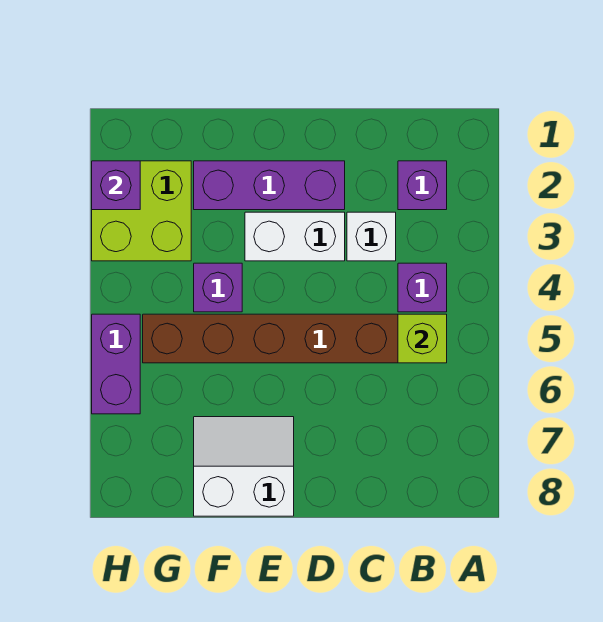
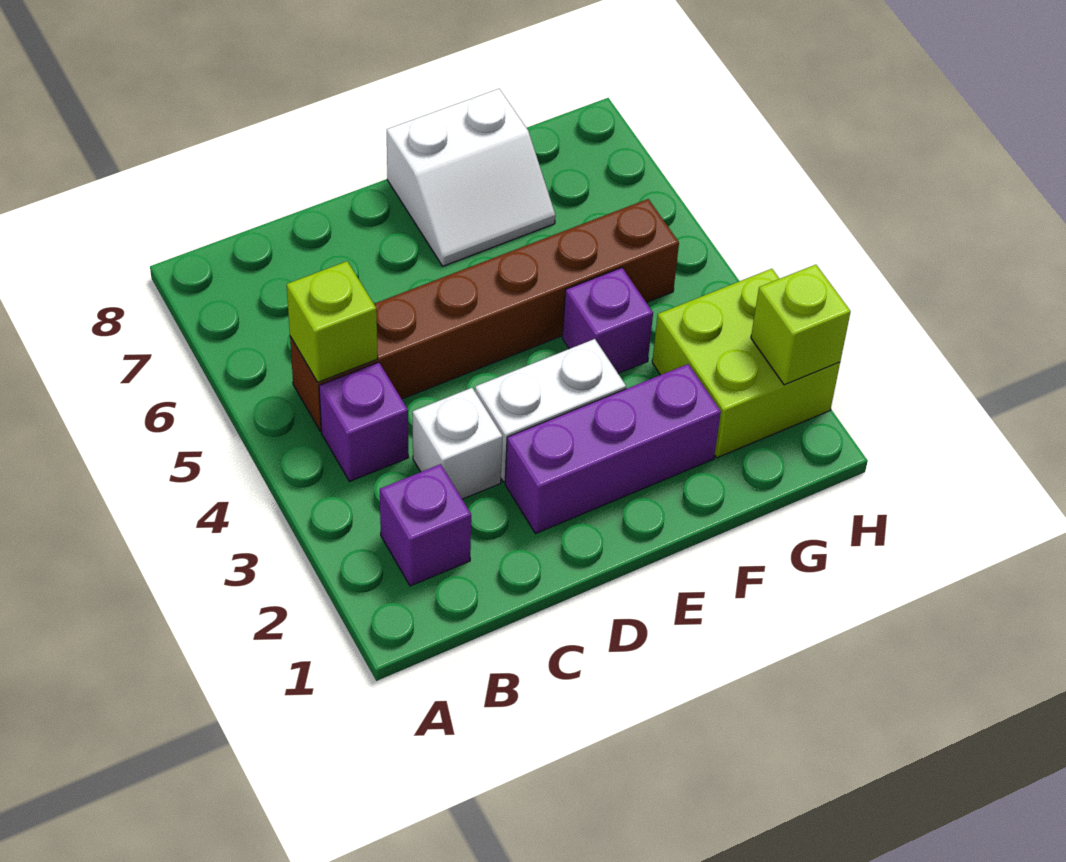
purple 1x1 brick [92,161,140,210] -> lime 1x1 brick [751,265,851,385]
purple 1x2 brick [92,314,140,414] -> none

